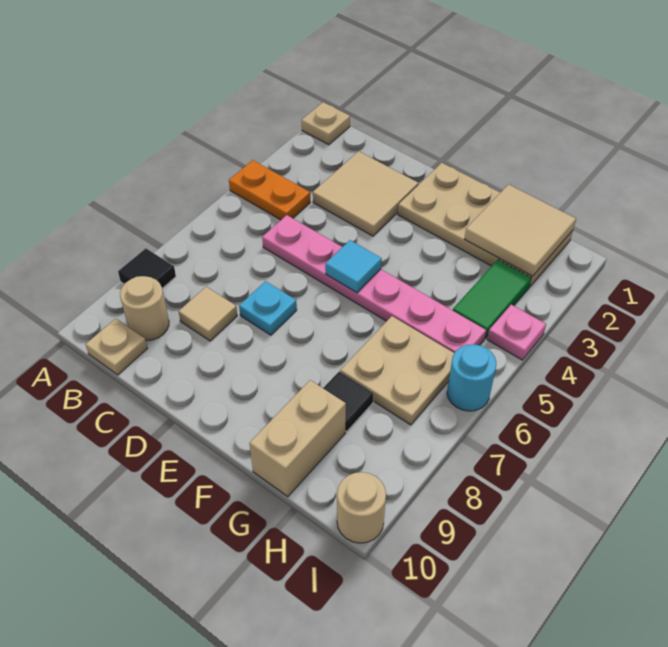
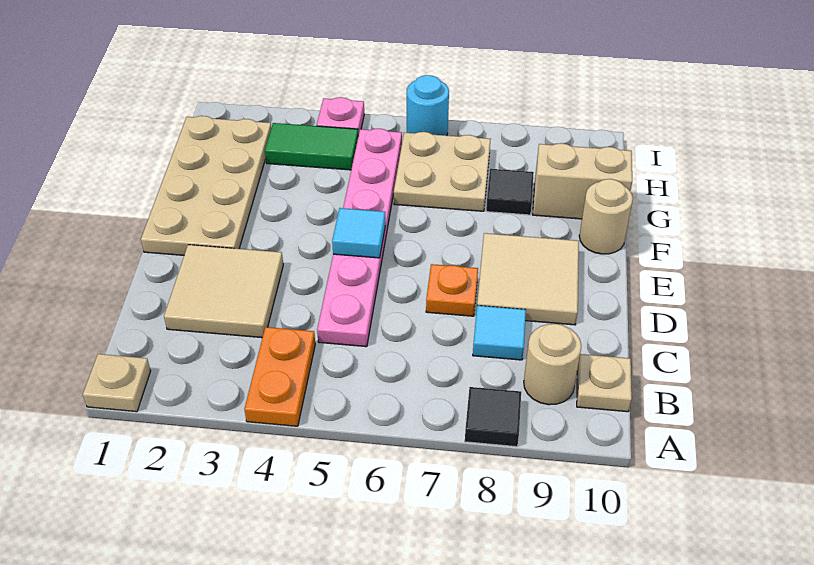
tan 1x1 tile [179,287,237,341] -> cyan 1x1 tile [473,305,526,360]
cyan 1x1 plate [239,281,297,335] -> orange 1x1 plate [426,264,478,316]
tan 2x2 tile [465,184,576,276] -> tan 2x2 tile moved to [477,233,579,325]
tan 1x1 round brick [337,472,386,543] -> tan 1x1 round brick moved to [579,179,633,254]

